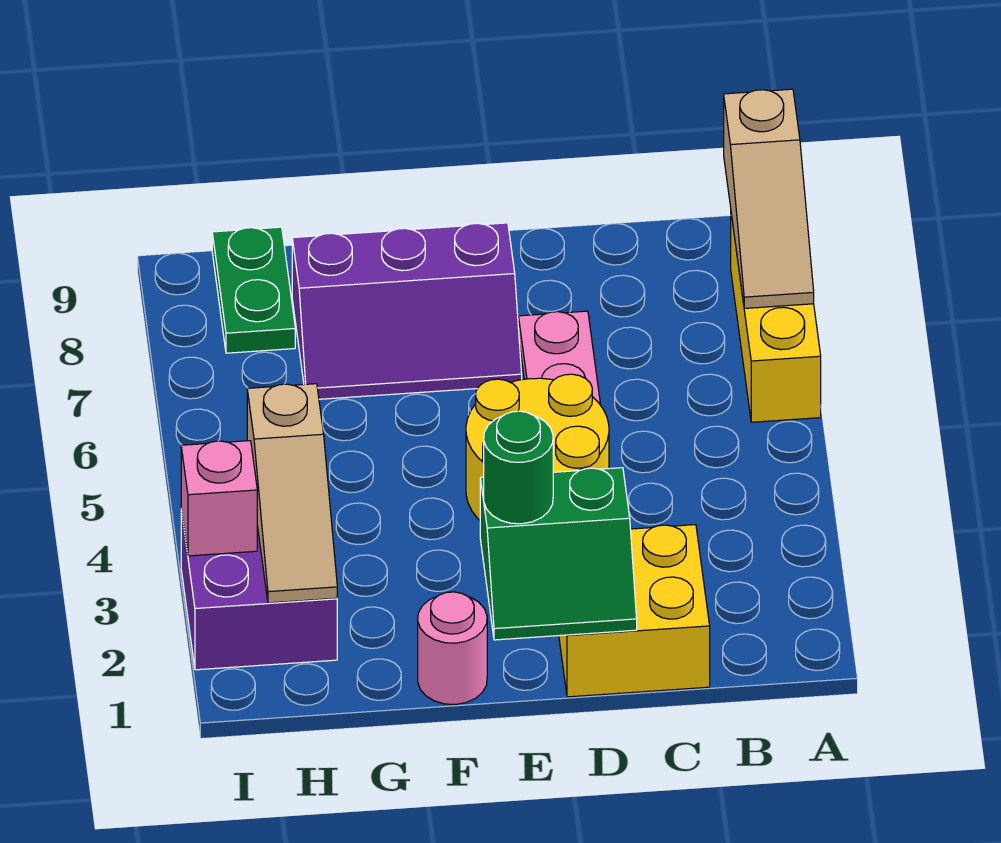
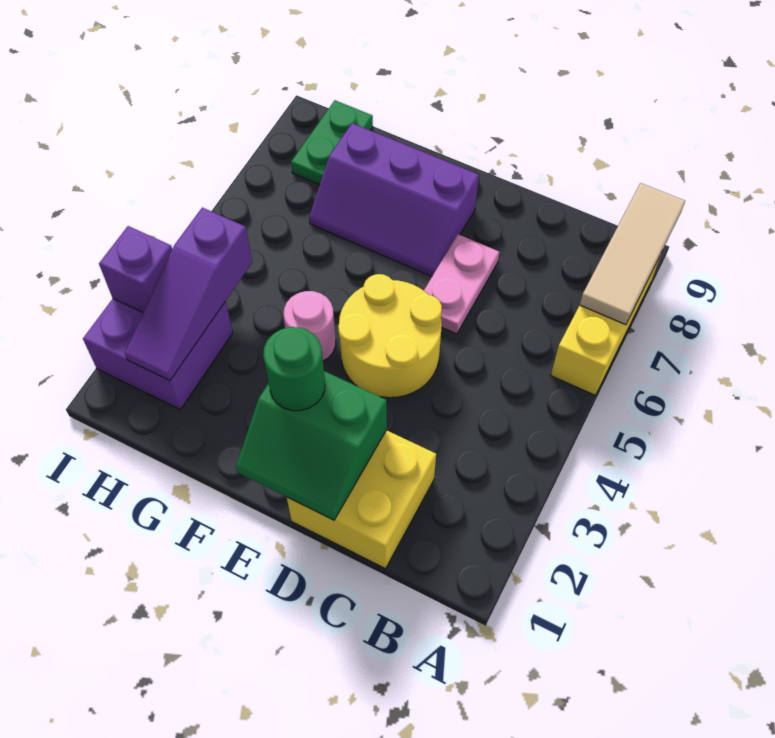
tan 1x3 slope [724,89,814,308] -> tan 1x3 tile [580,183,685,325]
pink 1x1 round brick [418,592,487,704] -> pink 1x1 round brick moved to [284,291,336,361]
tan 1x3 slope [247,384,337,603] -> purple 1x3 slope [125,208,252,380]
pink 1x1 brick [181,441,257,556] -> purple 1x1 brick [99,226,172,312]

